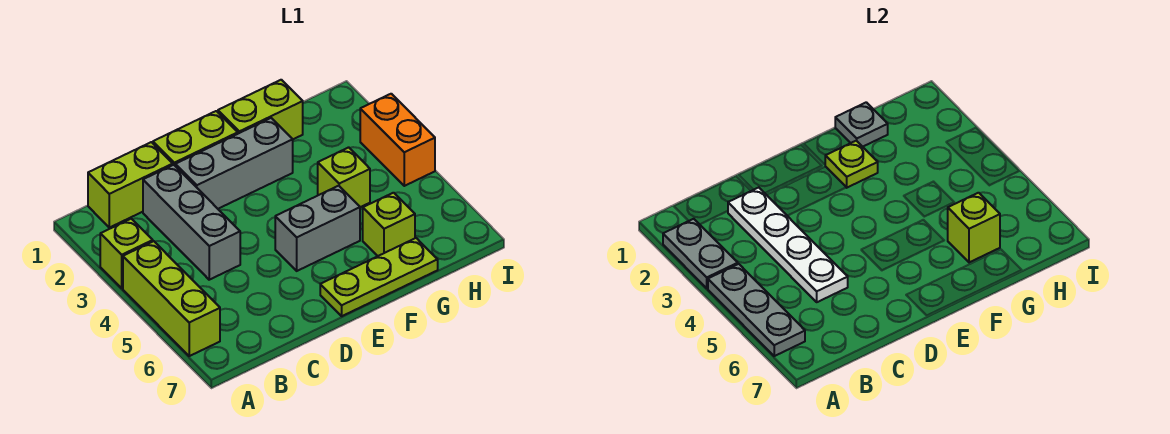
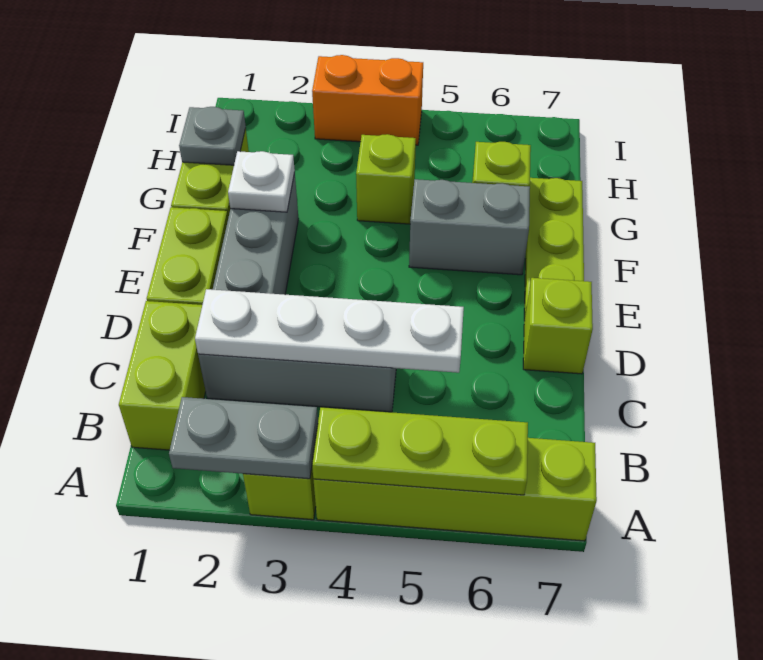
lime 1x3 brick [123,241,220,356] -> lime 1x4 brick [313,438,597,541]
grey 1x3 plate [708,264,805,356] -> lime 1x3 plate [312,407,528,495]
grey 1x2 brick [275,186,360,271] -> grey 1x2 brick turned to [409,179,530,275]
lime 1x1 plate [825,141,878,188] -> white 1x1 plate [228,151,295,212]
lime 1x1 brick [948,193,1000,262] -> lime 1x1 brick moved to [523,278,593,374]

